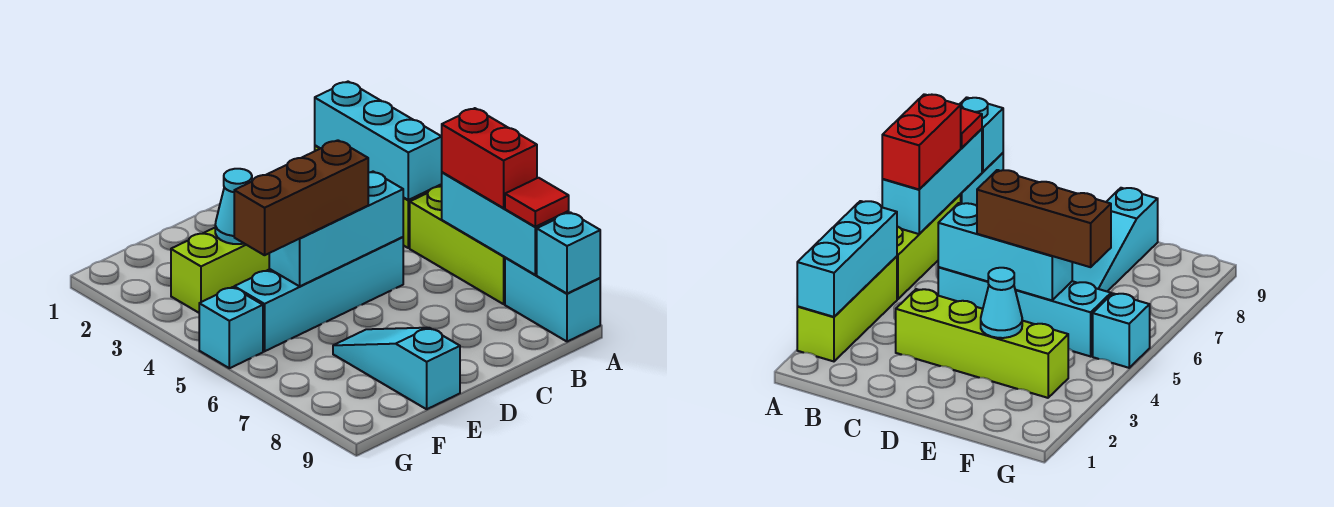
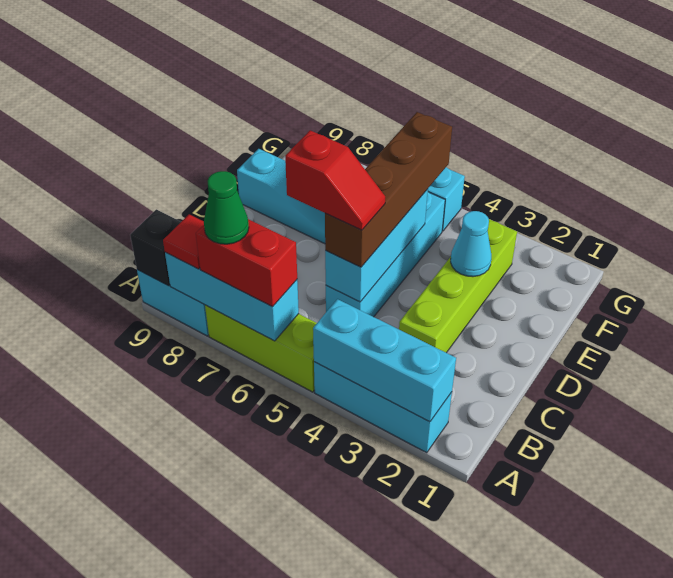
lime 1x3 brick [797,256,897,361] -> cyan 1x3 brick [314,362,452,453]
none -> green 1x1 cone [204,171,249,244]
cyan 1x1 brick [537,212,600,294] -> black 1x1 brick [130,209,181,286]
none -> red 1x2 slope [285,130,385,230]
brown 1x3 brick [234,140,368,255] -> brown 1x4 brick [325,112,452,267]

